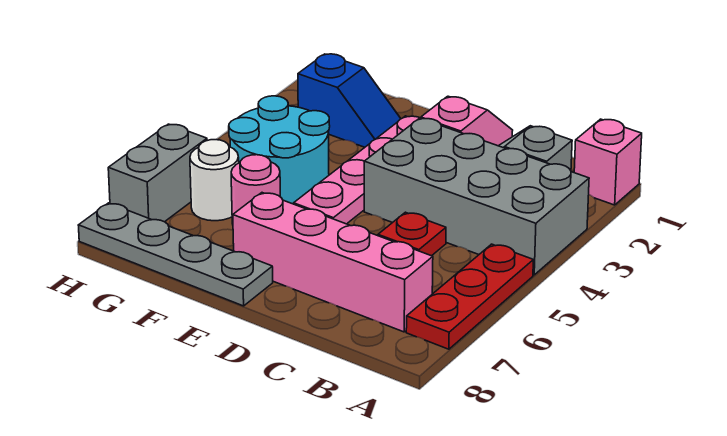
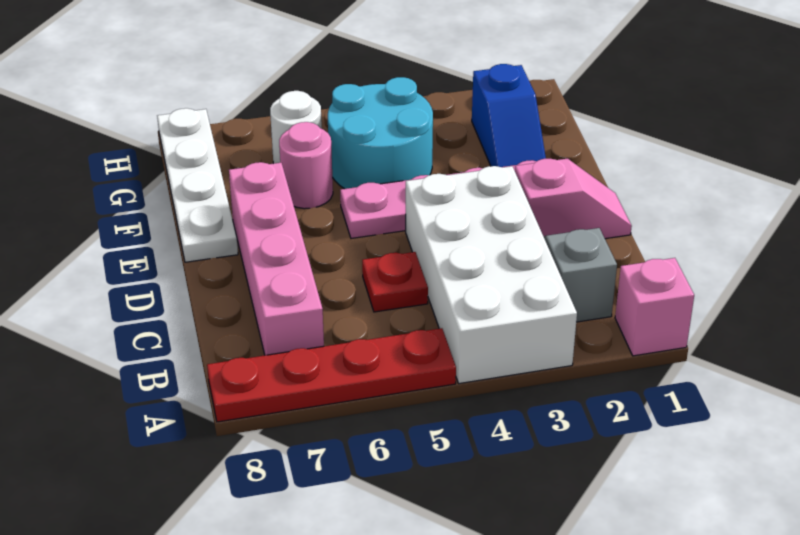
grey 2x4 brick [364,118,589,275] -> white 2x4 brick [406,166,577,384]
red 1x3 plate [406,244,533,349] -> red 1x4 plate [207,328,456,422]
grey 1x4 plate [78,203,273,306] -> white 1x4 plate [157,108,238,262]
grey 1x2 brick [108,124,207,222] -> none

